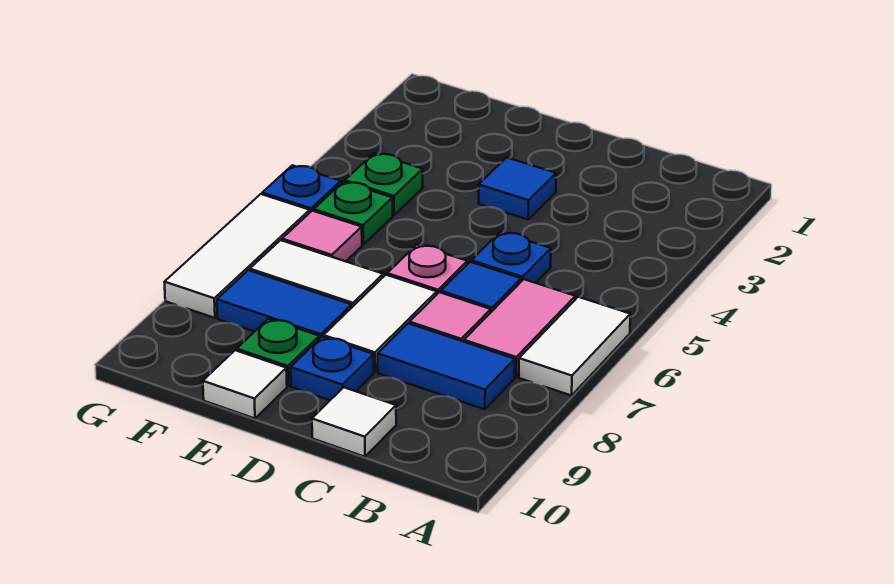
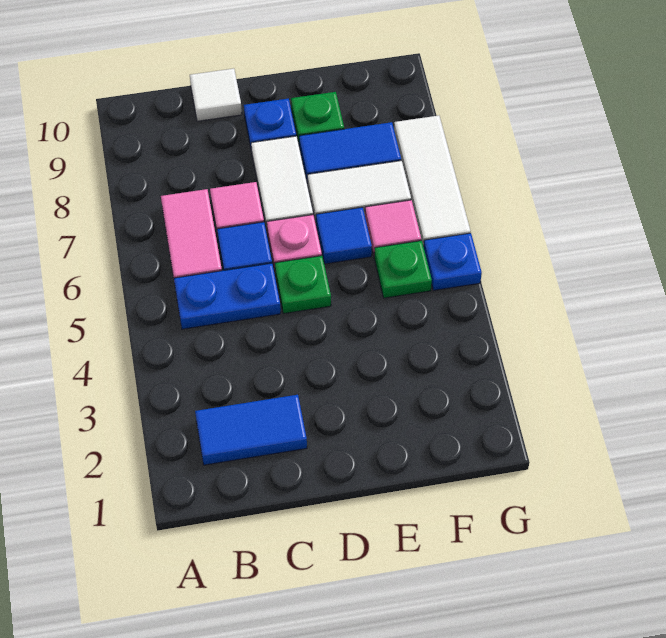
white 1x2 tile [519,297,630,396] -> none
blue 1x2 tile [378,323,515,409] -> blue 1x2 tile moved to [195,395,307,465]
blue 1x1 plate [471,232,551,283] -> blue 1x2 plate [174,263,281,329]
blue 1x1 tile [479,158,556,219] -> blue 1x1 tile moved to [316,207,372,264]
white 1x1 tile [203,350,287,418] -> none
green 1x1 plate [345,153,423,215] -> green 1x1 plate moved to [275,256,331,314]

